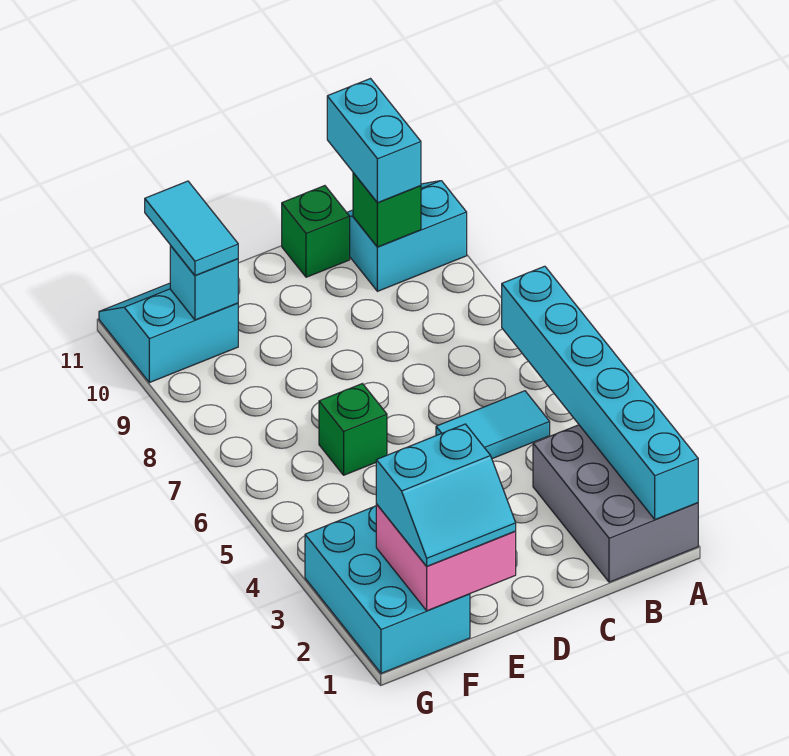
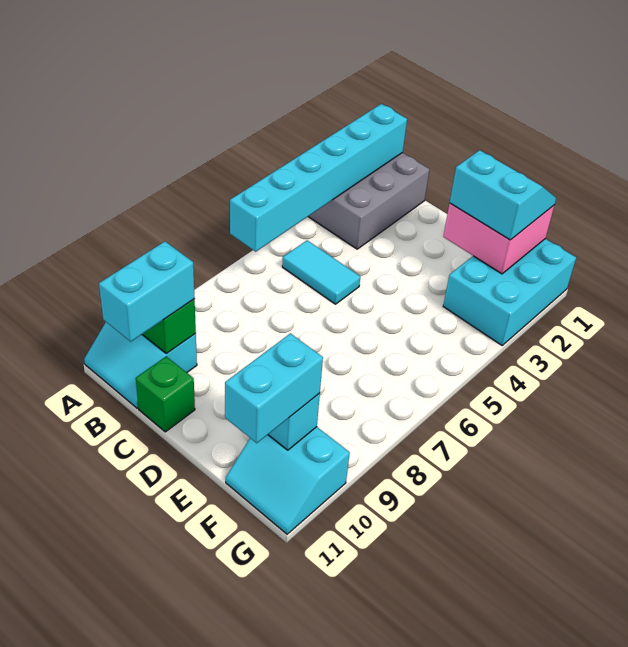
green 1x1 brick [319,384,387,475] -> none
cyan 1x2 tile [145,181,238,276] -> cyan 1x2 brick [225,333,323,443]

